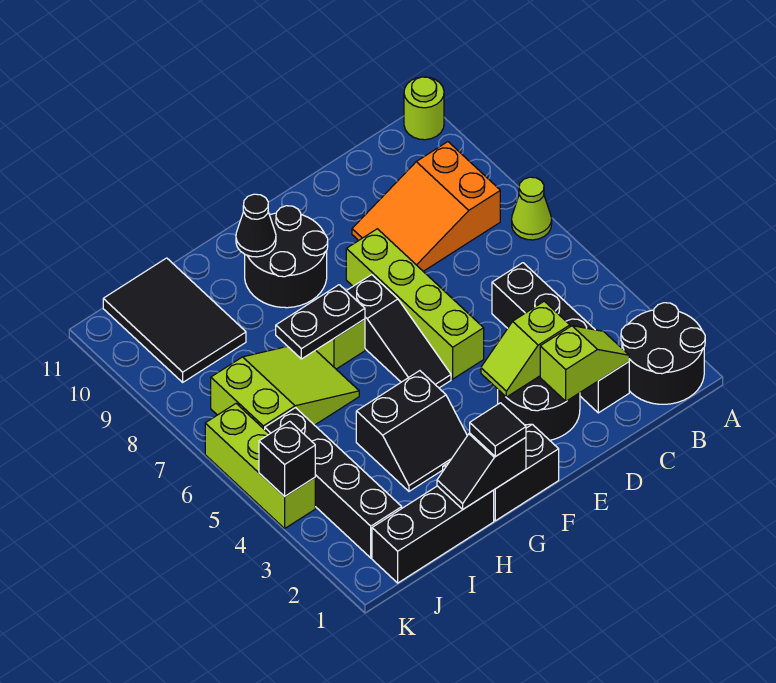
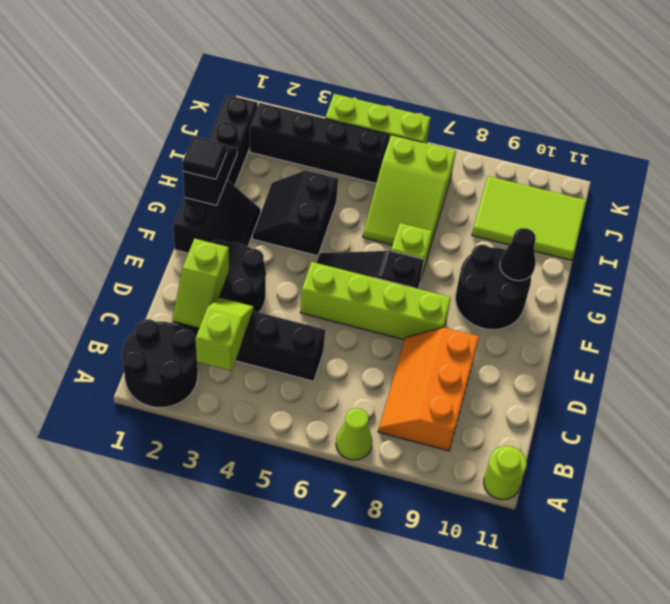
orange 2x3 slope [352,142,500,271] -> orange 2x3 slope turned to [378,327,479,451]
lime 1x2 slope [481,301,570,397] -> lime 1x2 slope moved to [196,298,253,371]
black 1x2 plate [276,285,365,359] -> none
black 2x3 tile [103,258,246,382] -> lime 2x3 tile [472,176,586,260]
black 1x1 brick [259,421,315,497] -> none

